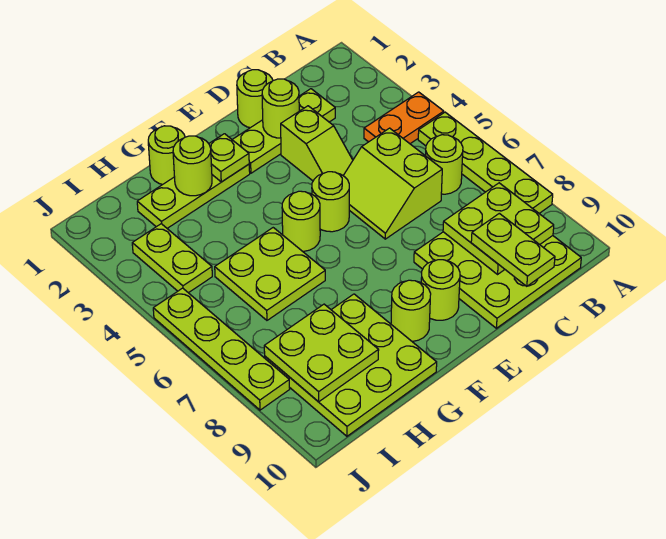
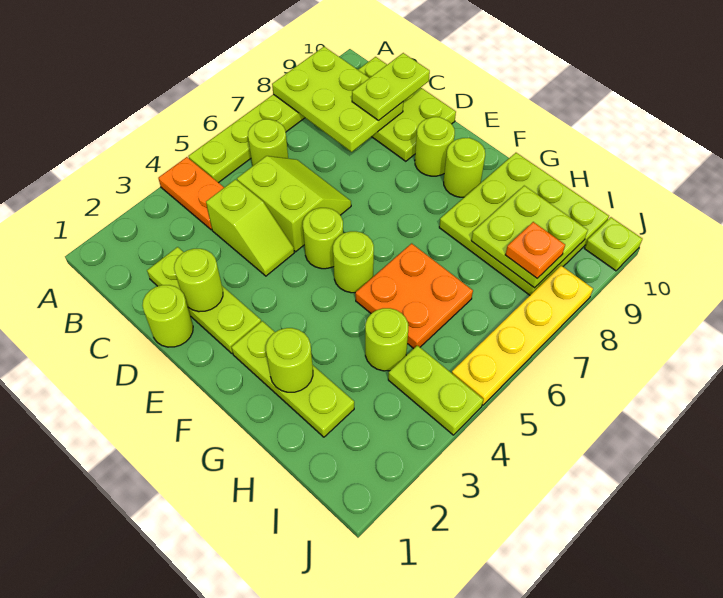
lime 3x3 plate [414,232,581,328] -> lime 2x3 plate [358,57,456,161]
lime 2x2 plate [443,183,554,274] -> lime 2x3 plate [272,47,403,152]
lime 2x2 slope [343,128,442,239] -> lime 2x2 slope turned to [237,156,351,252]
lime 1x2 slope [281,106,353,181] -> lime 1x2 slope turned to [206,179,294,276]
lime 1x1 plate [209,134,249,182] -> lime 1x1 plate moved to [585,217,642,271]
lime 1x1 round brick [148,126,185,185] -> lime 1x1 round brick moved to [365,308,408,371]
lime 2x2 plate [215,228,325,320] -> orange 2x2 plate [355,243,473,349]
lime 1x2 plate [132,224,212,293] -> lime 1x2 plate turned to [388,345,483,435]
none -> orange 1x1 plate [505,222,565,278]
lime 1x4 plate [153,288,290,410] -> yellow 1x4 plate [452,266,593,405]

